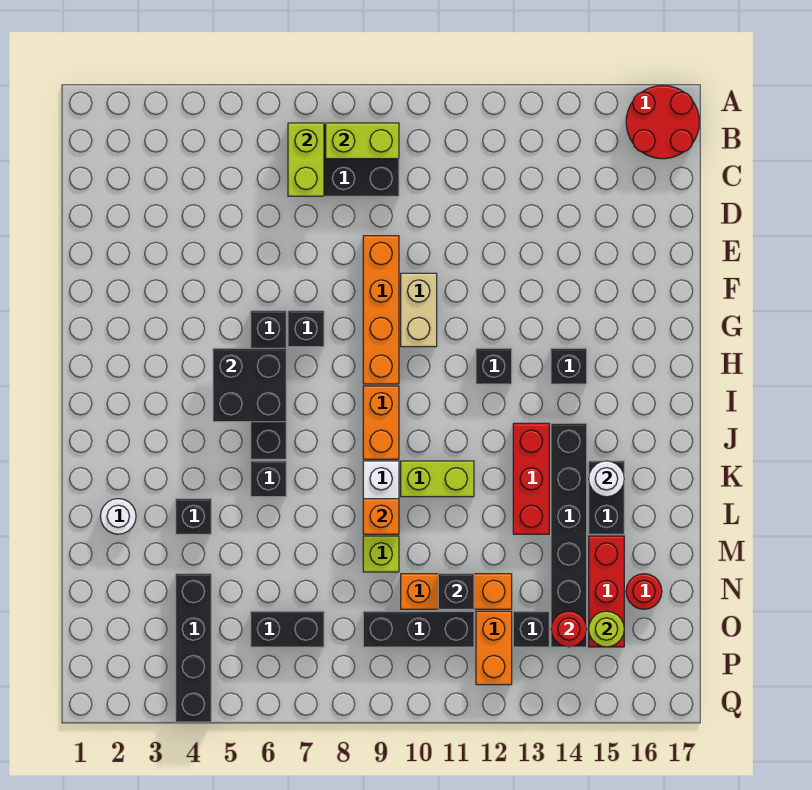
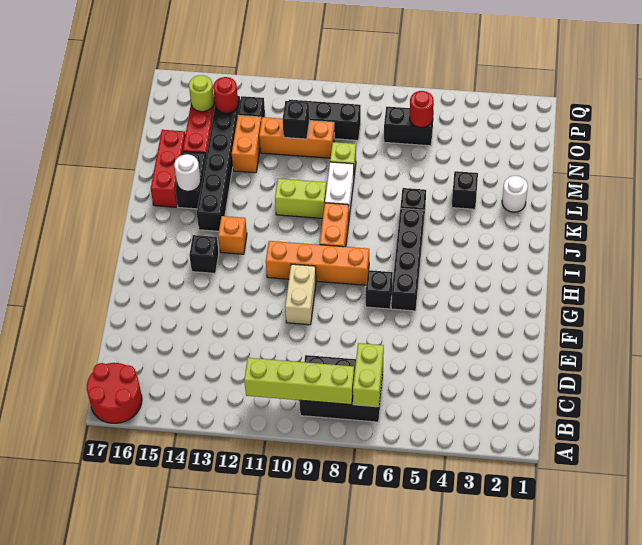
lime 1x2 brick [326,123,399,159] -> lime 1x4 brick [244,358,354,405]
orange 1x4 brick [363,236,399,384] -> orange 1x4 brick turned to [266,241,369,285]
black 2x2 brick [213,348,286,422] -> none
black 1x1 brick [476,348,512,384] -> none
red 1x3 brick [513,423,549,534] -> red 1x3 brick moved to [151,130,185,207]
orange 1x1 brick [363,499,399,534] -> orange 1x1 brick moved to [218,216,247,254]
black 1x4 brick [176,574,211,722] -> none
red 1x1 round brick [626,574,662,609] -> red 1x1 round brick moved to [410,91,434,127]
orange 1x2 brick [476,611,512,685] -> orange 1x2 brick moved to [232,115,261,173]

